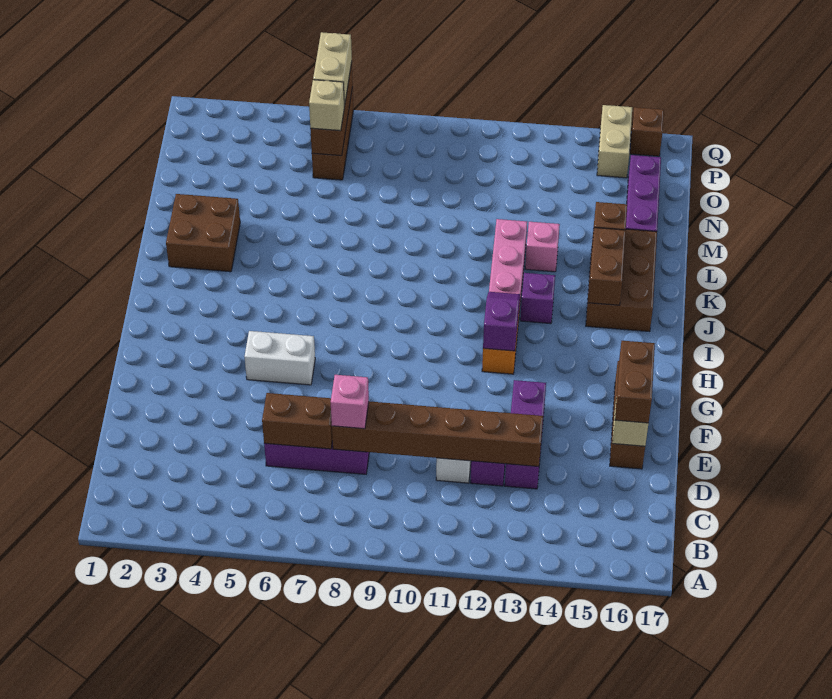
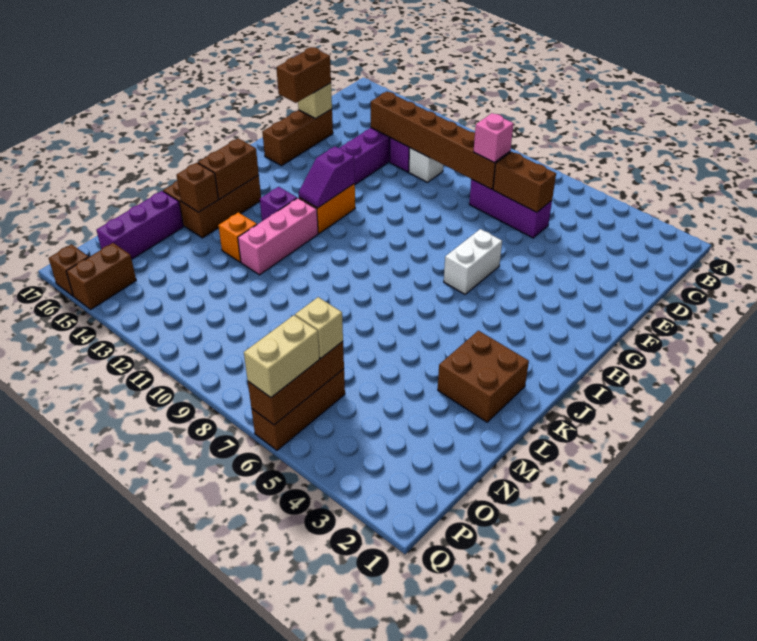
white 1x2 brick [245,331,315,385] -> white 1x2 brick turned to [444,229,502,294]
pink 1x1 brick [525,222,560,272] -> orange 1x1 brick [218,212,257,262]
tan 1x2 brick [597,105,632,178] -> brown 1x2 brick [66,243,136,309]

